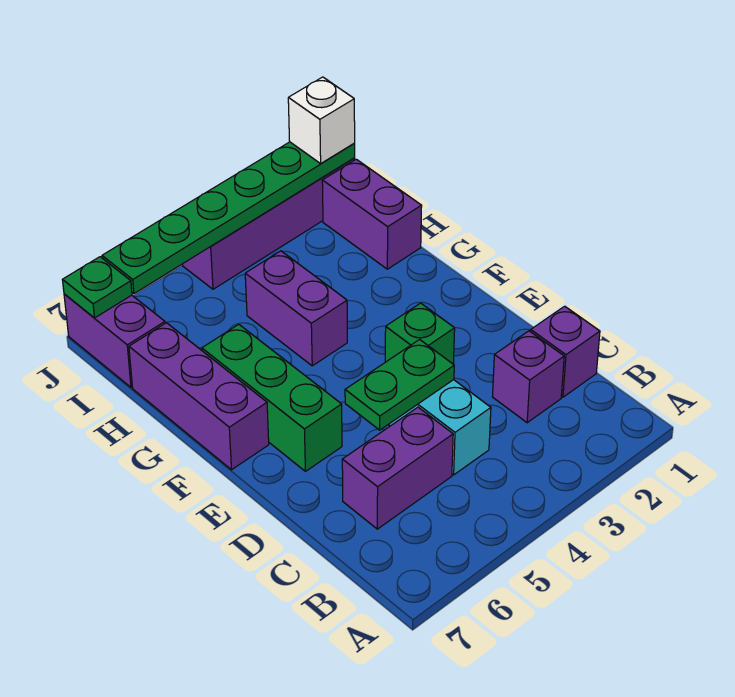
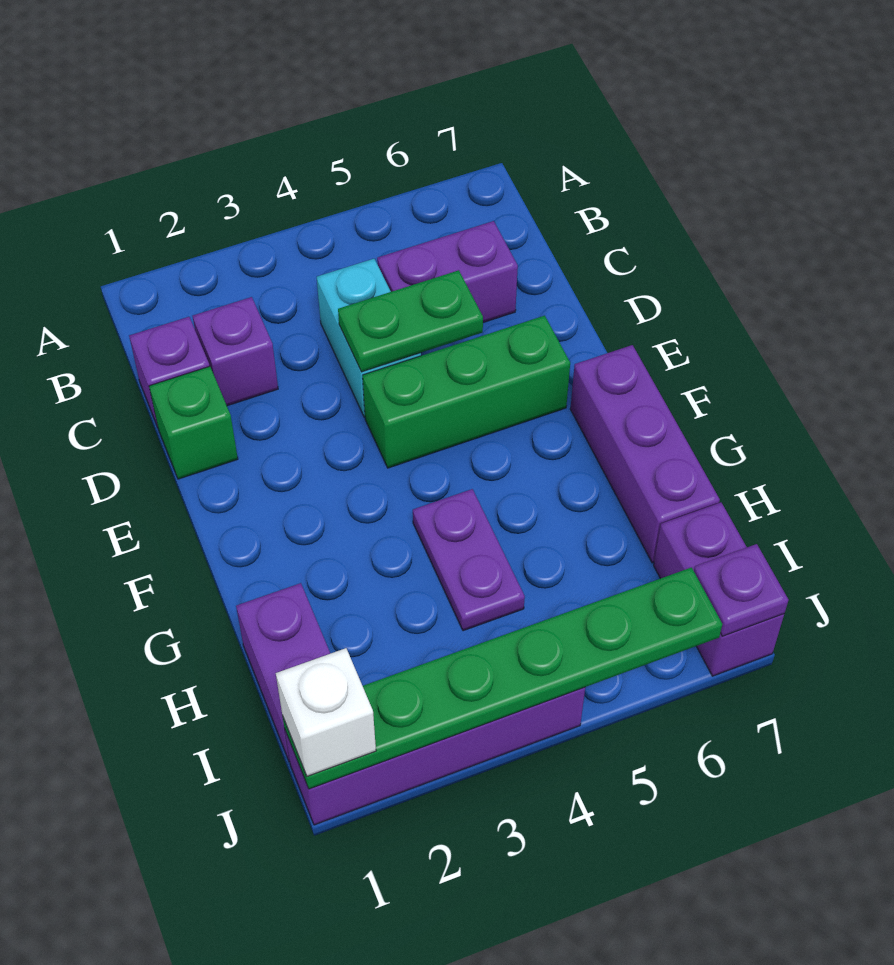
green 1x1 brick [385,303,455,364] -> green 1x1 brick moved to [149,366,238,479]
green 1x3 brick [202,324,342,471] -> green 1x3 brick turned to [363,316,570,468]
purple 1x2 brick [245,251,347,366] -> purple 1x2 plate [413,489,525,631]
green 1x1 plate [63,257,132,318] -> purple 1x1 plate [694,544,789,636]

